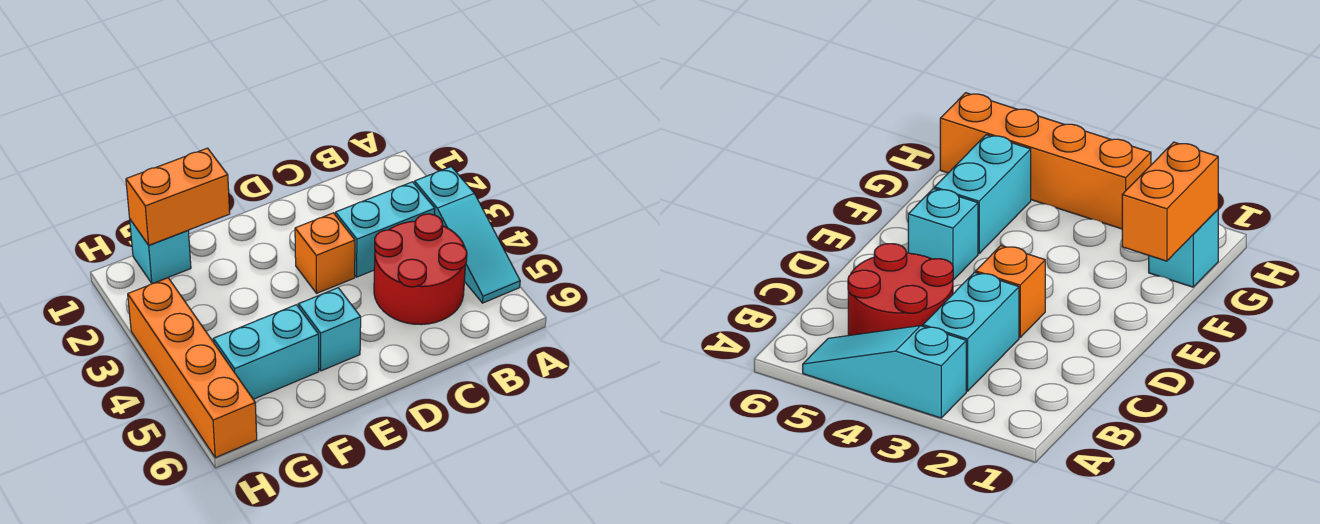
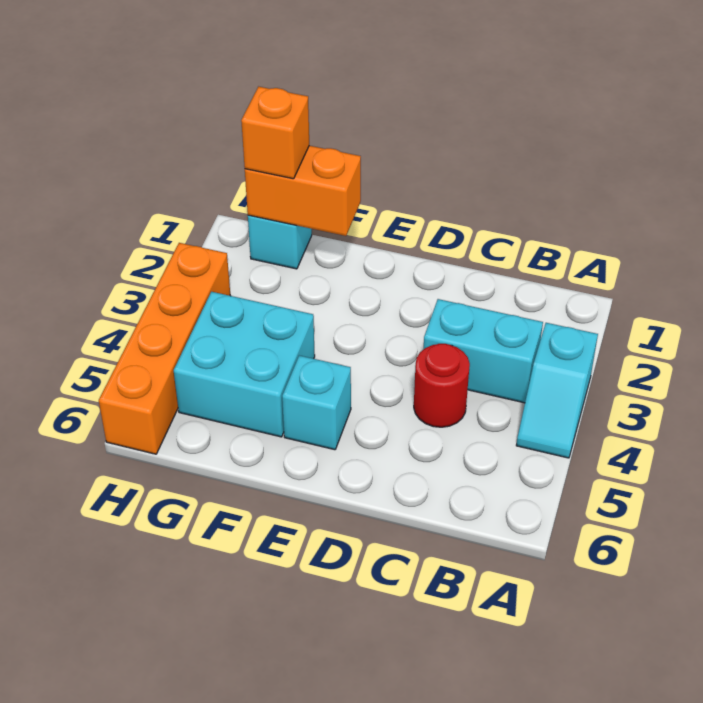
cyan 1x3 slope [414,167,520,303] -> cyan 1x2 slope [516,323,598,458]
red 2x2 round brick [374,214,467,325] -> red 1x1 round brick [414,344,470,427]
orange 1x1 brick [295,213,355,293] -> orange 1x1 brick moved to [241,87,309,179]
cyan 1x2 brick [213,305,319,399] -> cyan 2x2 brick [174,292,315,437]

